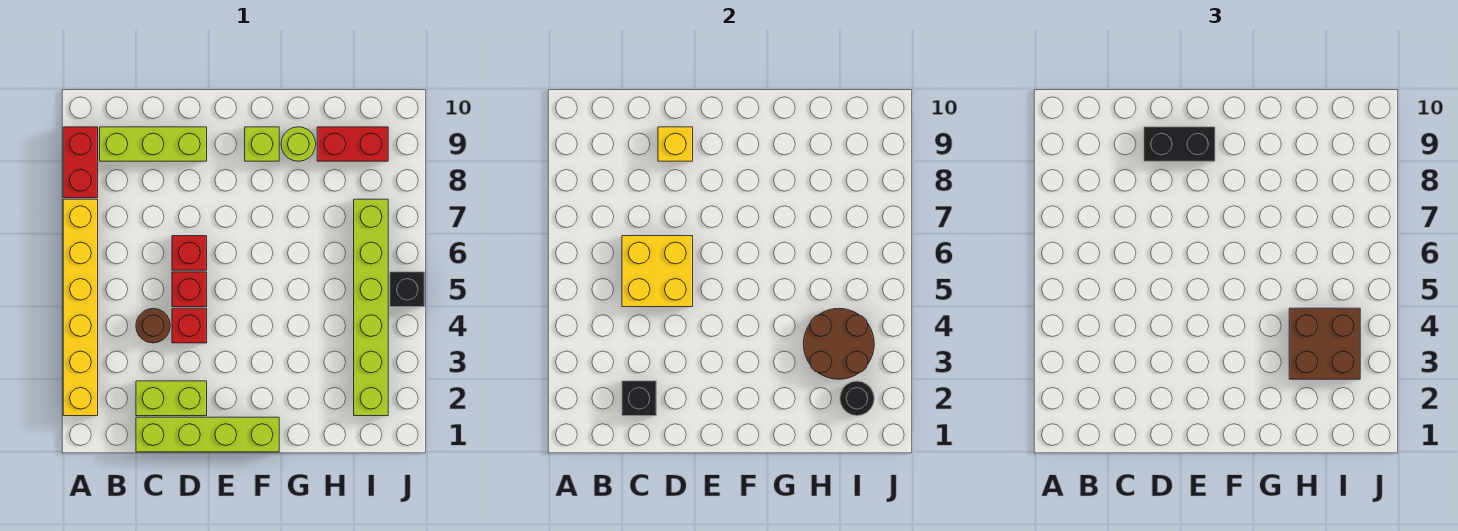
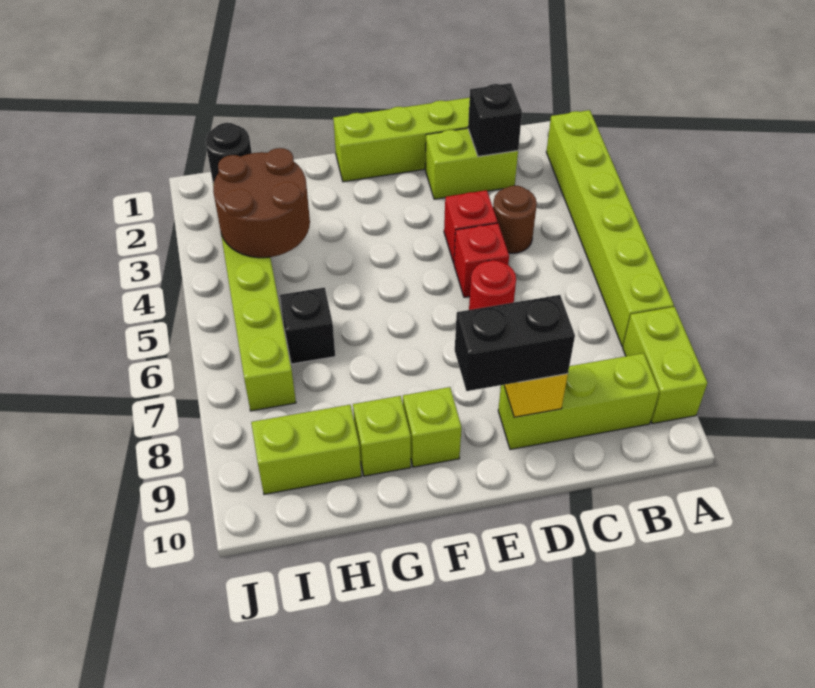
yellow 1x6 brick [63,199,98,416] -> lime 1x6 brick [546,110,674,346]
red 1x2 brick [63,127,98,198] -> lime 1x2 brick [623,307,707,424]
yellow 2x2 brick [622,236,693,307] -> none
red 1x1 brick [172,236,207,270] -> red 1x1 round brick [469,260,516,310]
lime 1x1 round brick [281,127,316,161] -> lime 1x1 brick [353,396,411,476]
brown 2x2 brick [1289,308,1360,379] -> none
red 1x2 brick [317,127,388,161] -> lime 1x2 brick [251,405,361,494]
black 1x1 brick [390,272,425,307] -> black 1x1 brick moved to [280,287,335,364]

